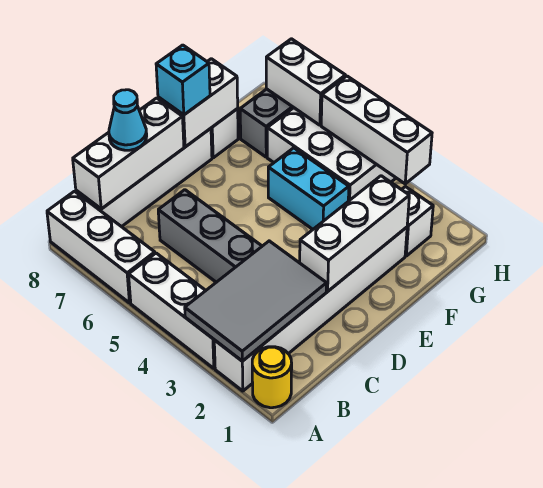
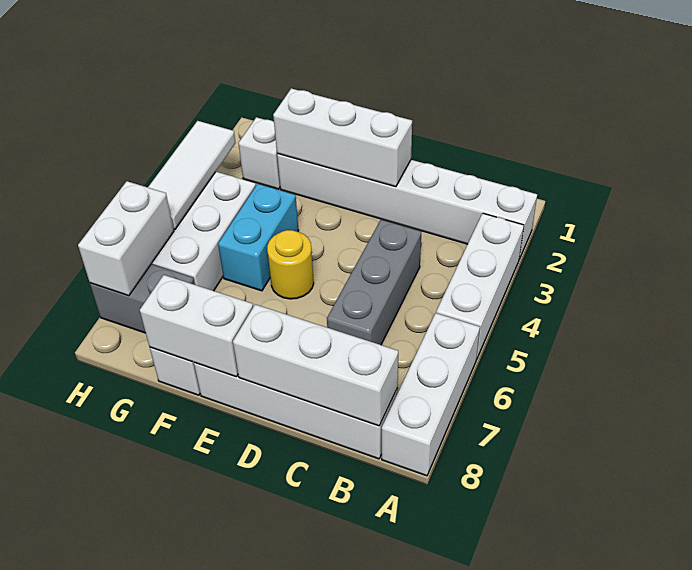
yellow 1x1 round brick [252,347,292,408] -> yellow 1x1 round brick moved to [267,230,314,299]
grey 2x3 tile [185,241,327,361] -> none
cyan 1x1 cone [109,90,147,150] -> none
cyan 1x1 brick [156,45,210,115] -> none
white 1x3 brick [321,76,432,184] -> white 1x3 tile [148,121,236,230]

